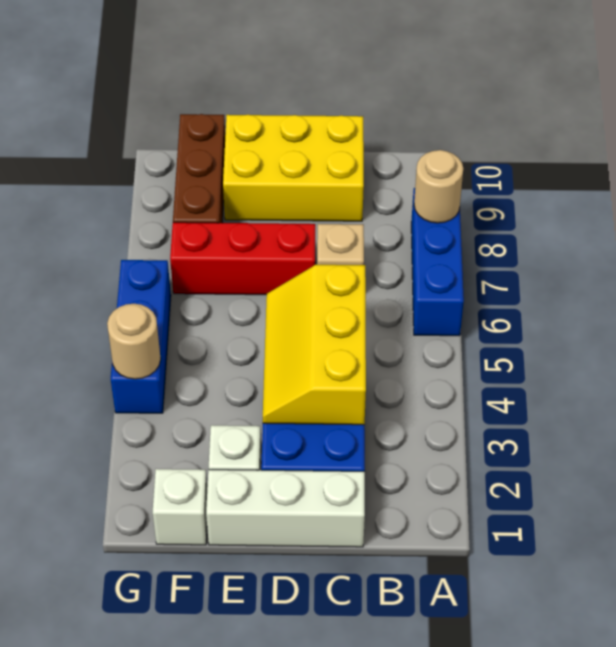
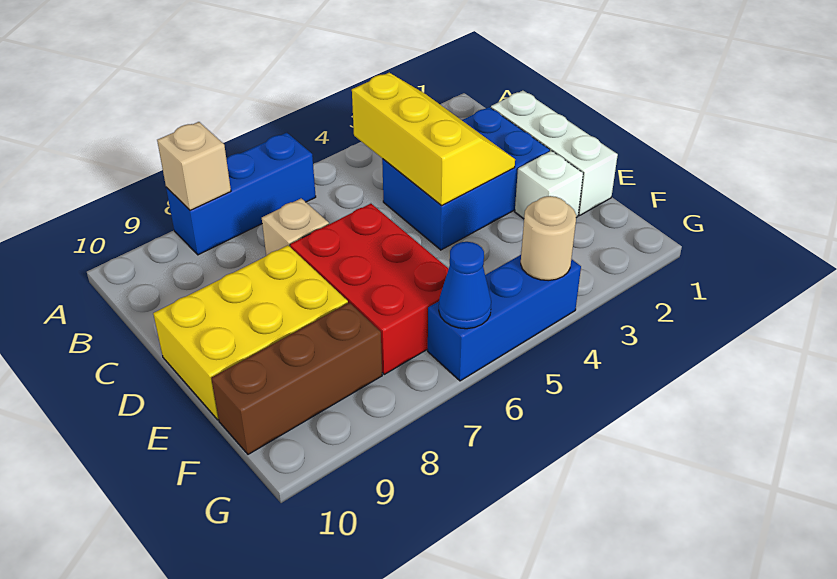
tan 1x1 round brick [414,150,463,223] -> tan 1x1 brick [157,122,231,210]
yellow 2x3 slope [263,265,366,425] -> yellow 2x3 slope turned to [352,73,515,206]
yellow 2x3 brick [223,115,364,221] -> yellow 2x3 brick turned to [153,245,348,420]
red 1x3 brick [170,222,315,295] -> red 2x3 brick [290,204,448,374]
white 1x1 brick [153,469,207,545] -> none
none -> blue 1x1 cone [439,242,491,329]

